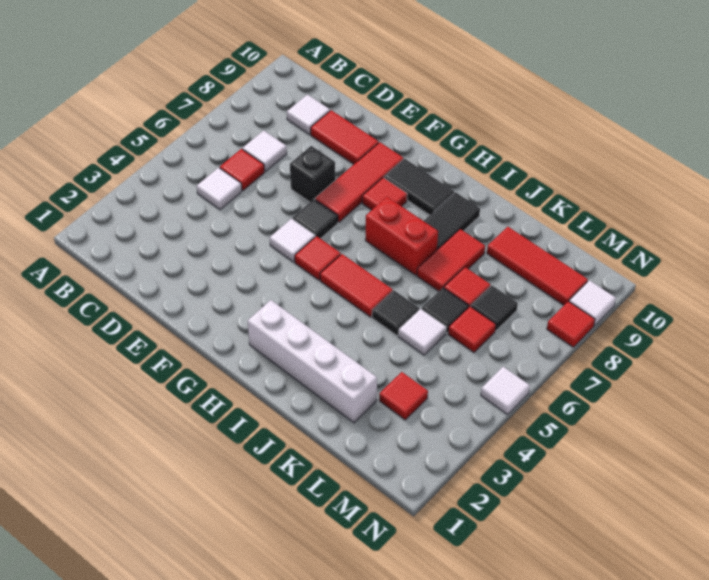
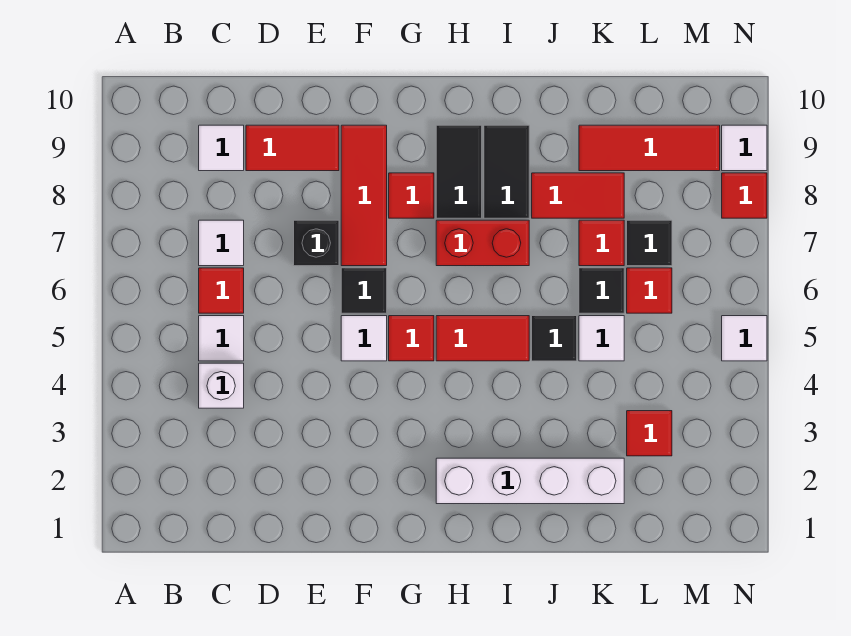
none -> white 1x1 brick [199,363,244,408]
black 1x2 tile [384,159,454,215] -> black 1x2 tile turned to [436,125,482,218]
red 1x2 tile [417,229,485,291] -> red 1x2 tile turned to [532,173,624,218]

